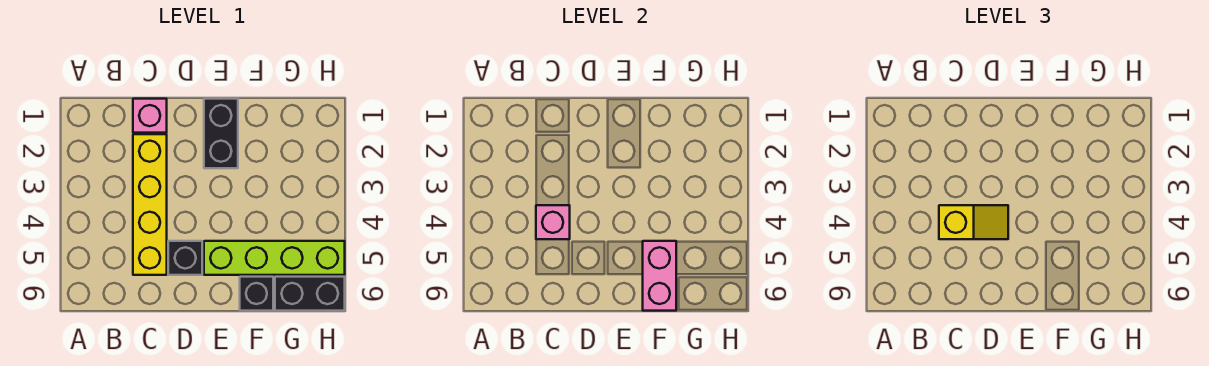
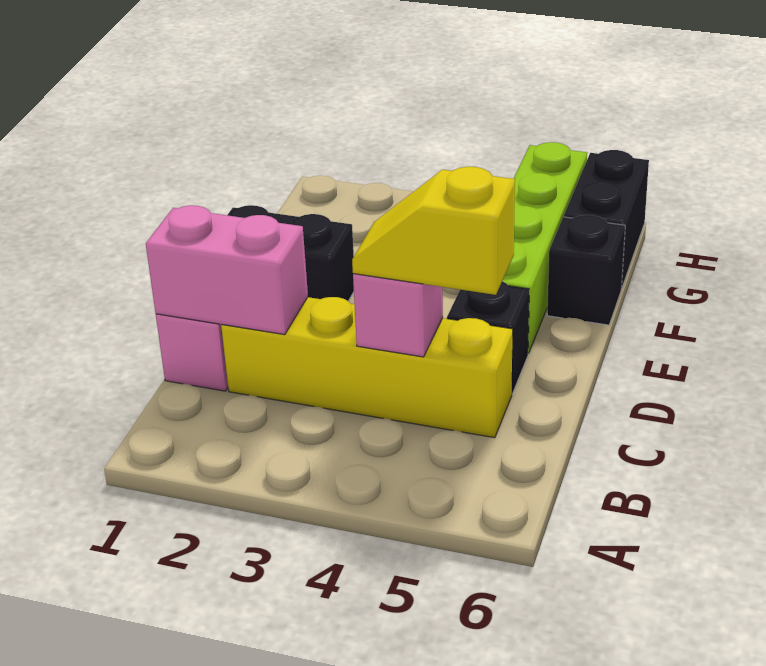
yellow 1x2 slope [939,205,1008,239] -> yellow 1x2 slope turned to [352,167,515,295]
pink 1x2 brick [643,241,676,311] -> pink 1x2 brick moved to [146,205,308,335]

